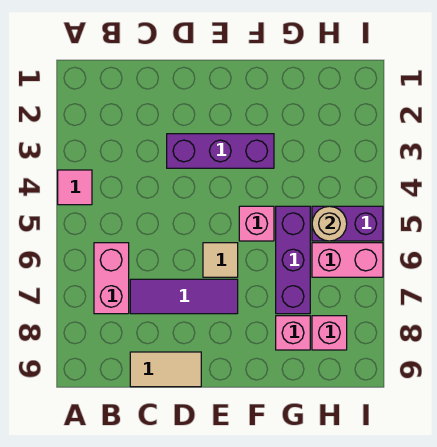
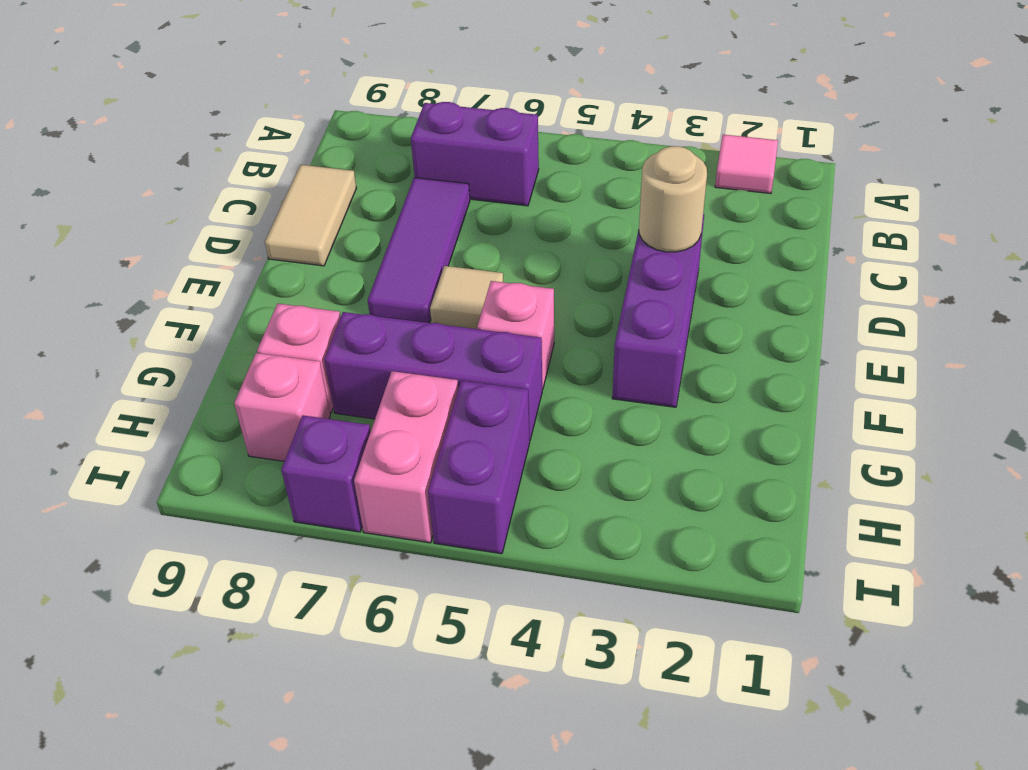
pink 1x1 tile [58,170,92,205] -> pink 1x1 tile moved to [715,135,778,194]
pink 1x2 brick [94,243,129,314] -> purple 1x2 brick [411,102,539,206]
tan 1x1 round brick [312,206,347,241] -> tan 1x1 round brick moved to [639,146,707,252]
none -> purple 1x1 brick [281,415,371,532]

